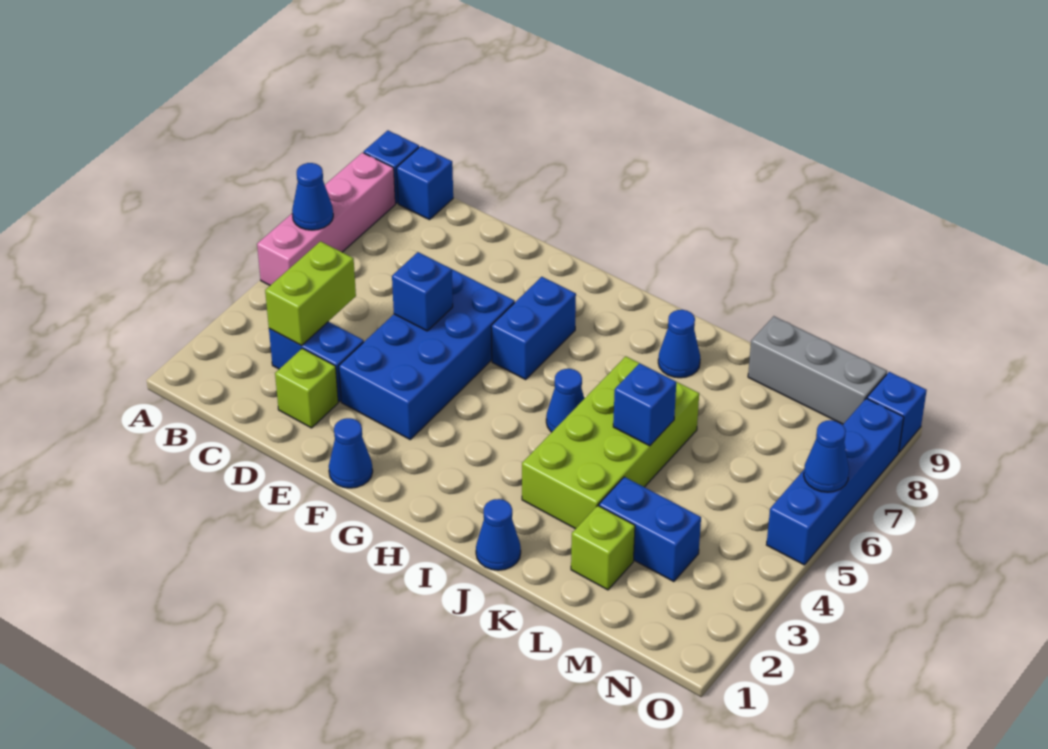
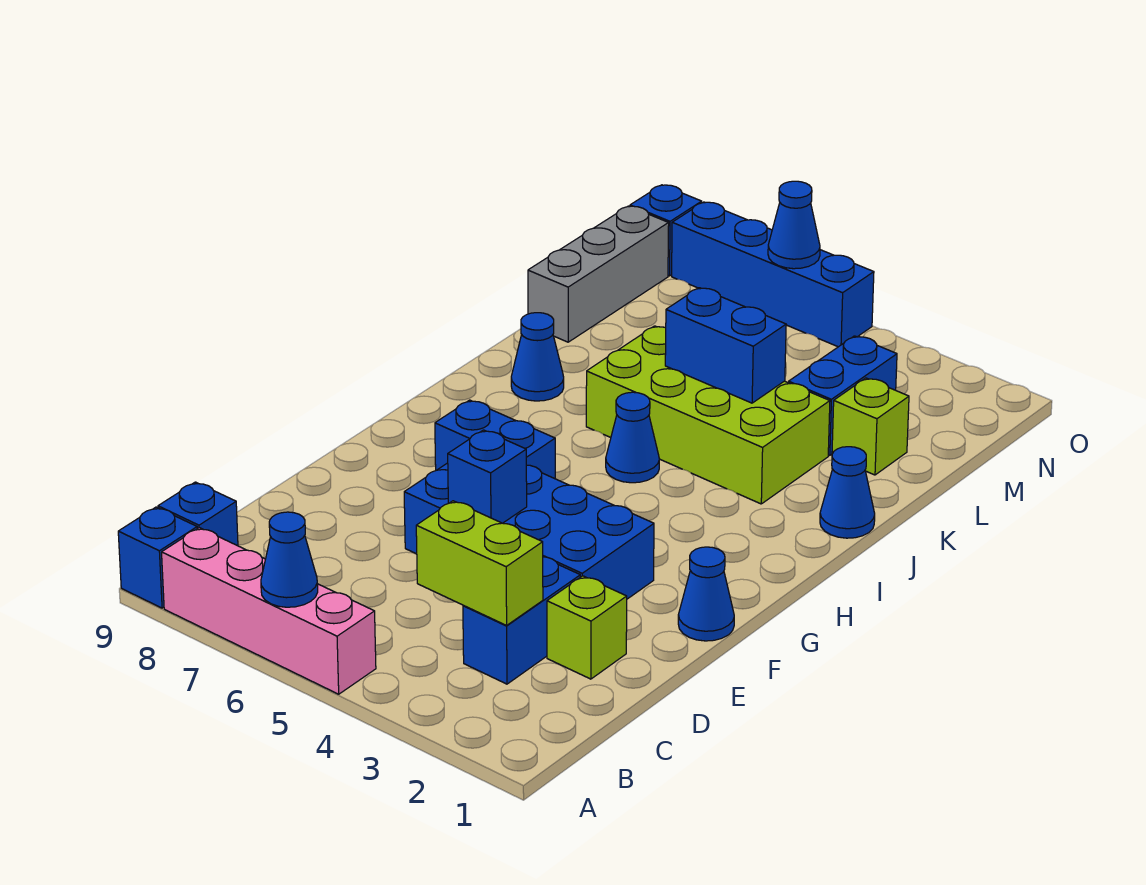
blue 1x1 brick [613,363,676,446] -> blue 1x2 brick [665,288,786,403]

